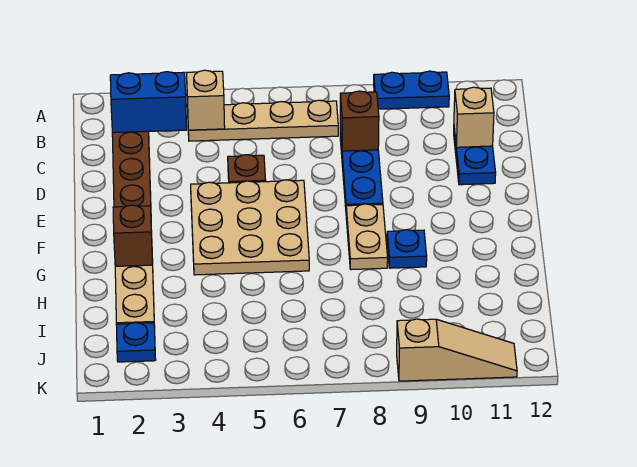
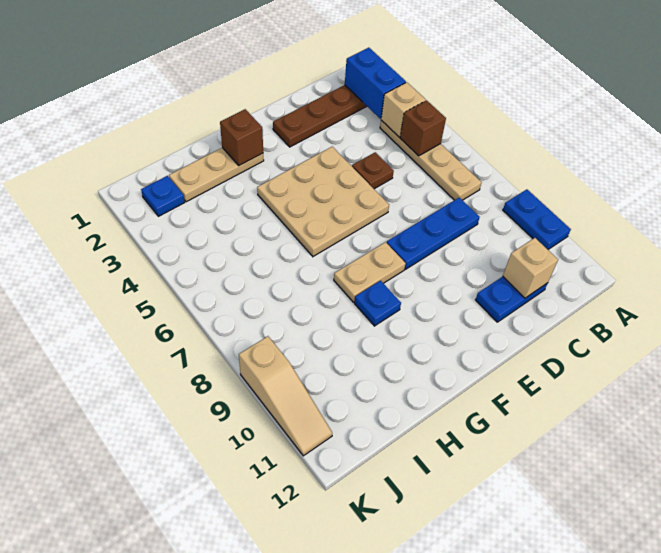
brown 1x1 brick [340,91,379,151] -> brown 1x1 brick moved to [400,100,446,156]

